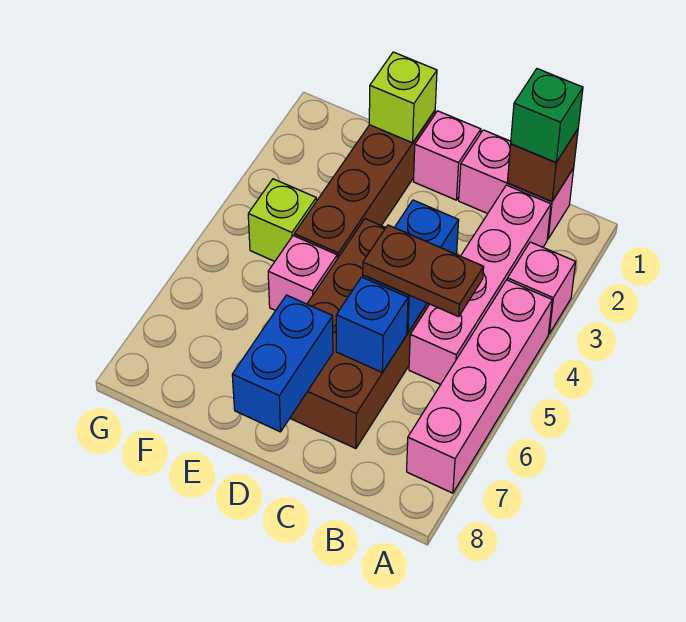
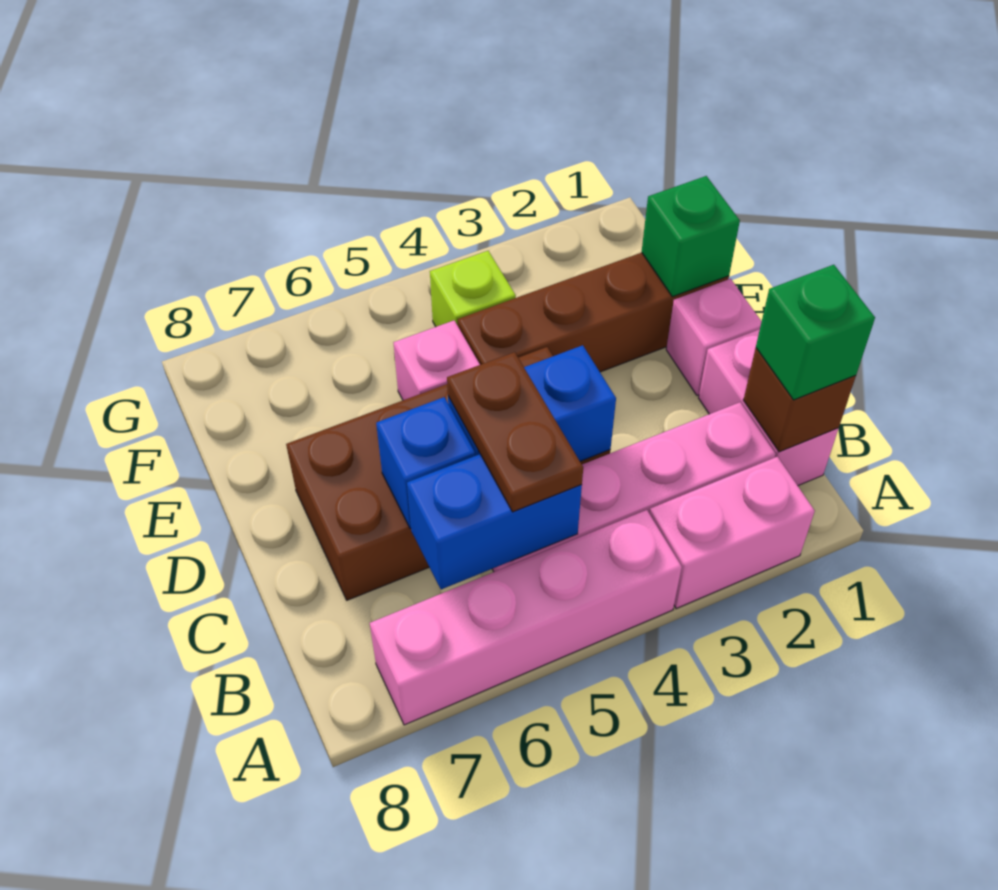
pink 1x1 brick [507,242,576,334] -> pink 1x2 brick [649,456,815,608]
blue 1x2 brick [232,295,333,432] -> blue 1x2 brick moved to [407,454,582,589]
lime 1x1 brick [369,52,437,143] -> green 1x1 brick [642,176,740,297]

